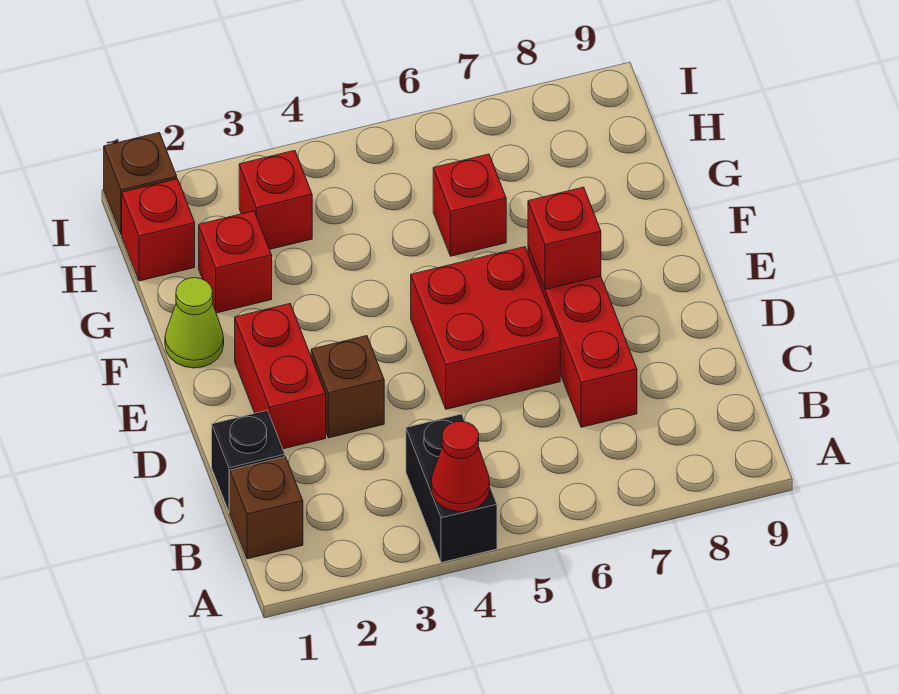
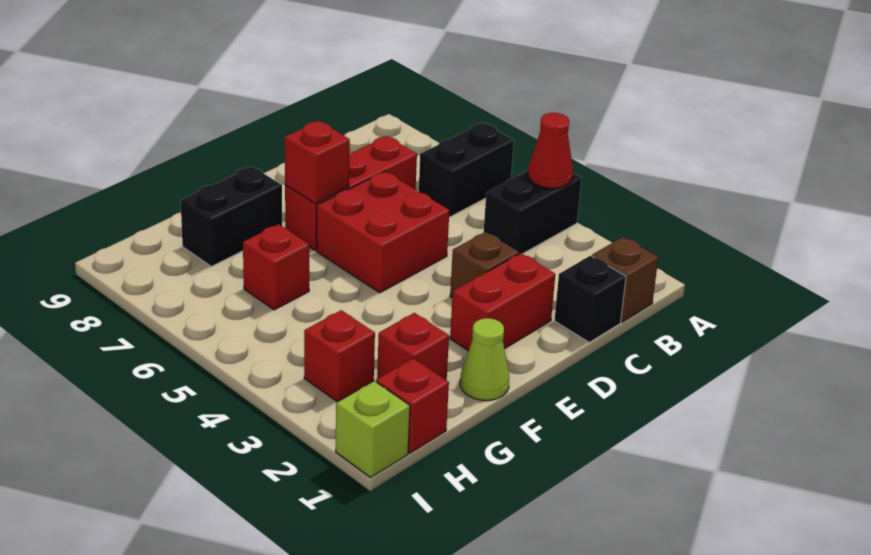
none -> black 1x2 brick [419,123,514,217]
none -> black 1x2 brick [180,166,282,266]
brown 1x1 brick [104,133,177,235] -> lime 1x1 brick [336,381,410,477]

